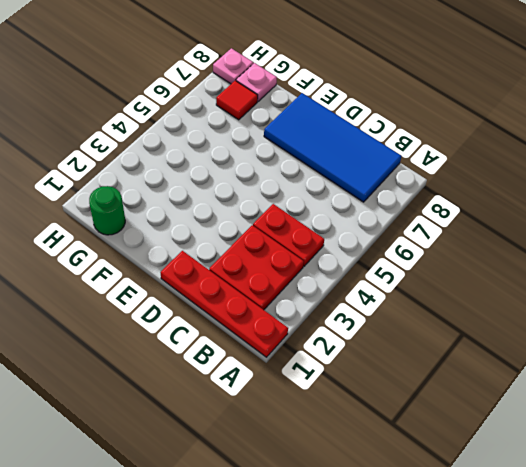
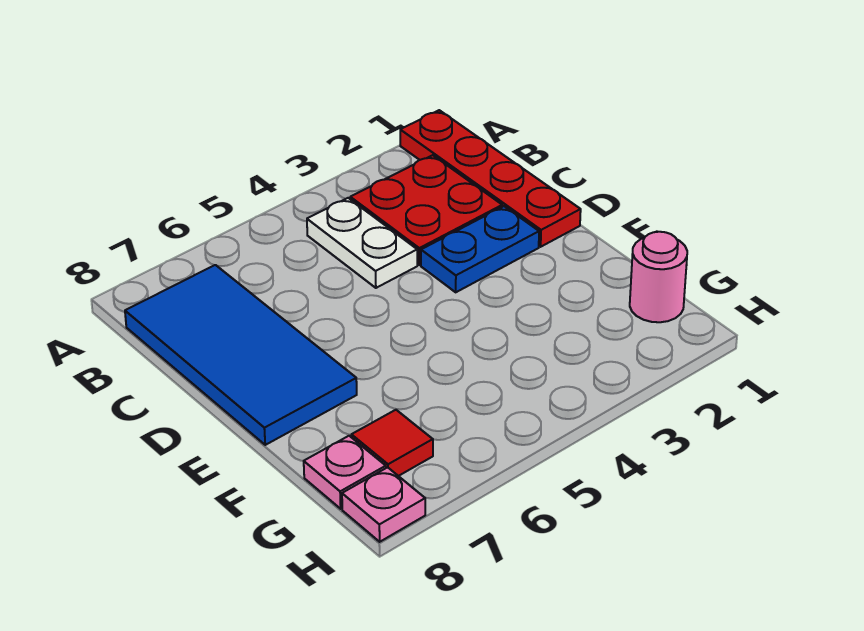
red 1x2 plate [253,204,324,266] -> white 1x2 plate [307,198,417,288]
none -> blue 1x2 plate [421,206,539,292]
green 1x1 round brick [89,186,125,235] -> pink 1x1 round brick [630,232,687,322]

